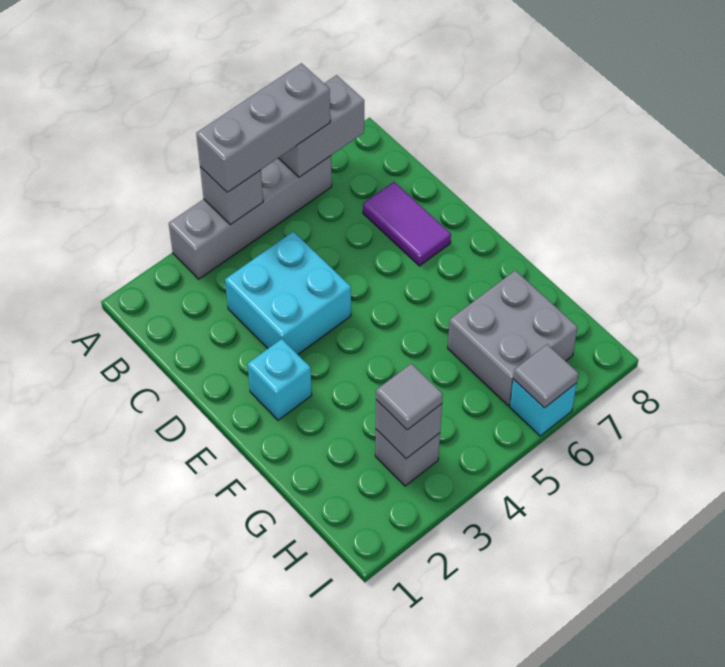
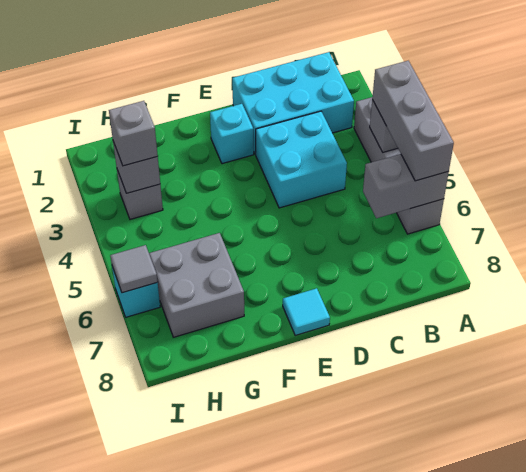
grey 1x2 brick [279,75,364,177] -> grey 1x2 brick turned to [363,154,449,218]
none -> cyan 2x3 brick [232,52,354,154]
purple 1x2 tile [363,182,451,266] -> none
none -> cyan 1x1 tile [283,288,330,335]
grey 1x1 tile [376,364,443,430] -> grey 1x1 brick [109,101,158,166]

